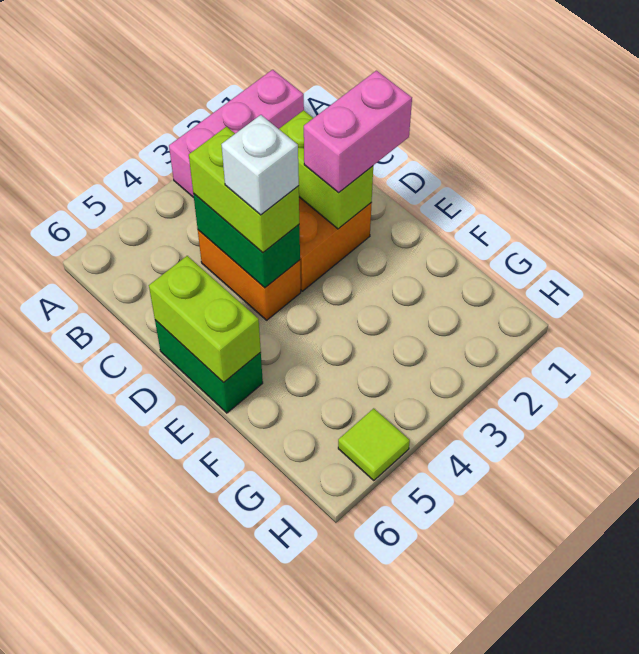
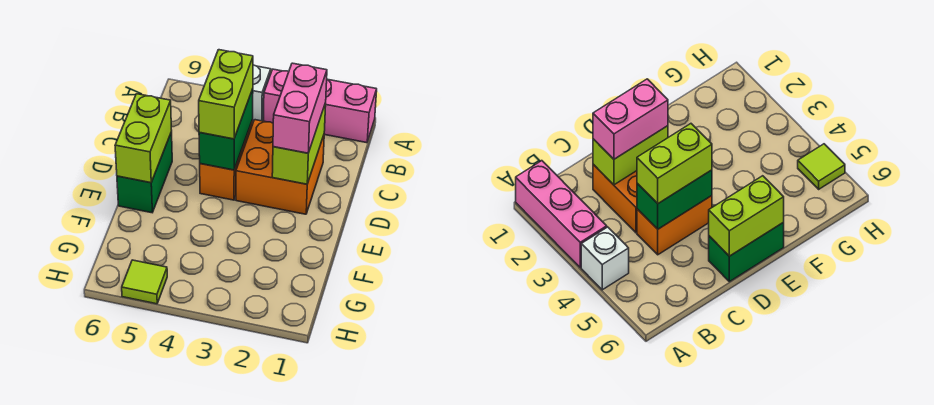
pink 1x2 brick [304,71,412,193] -> pink 1x2 brick turned to [273,63,327,153]
white 1x1 brick [221,115,299,215] -> white 1x1 brick moved to [253,65,271,121]

